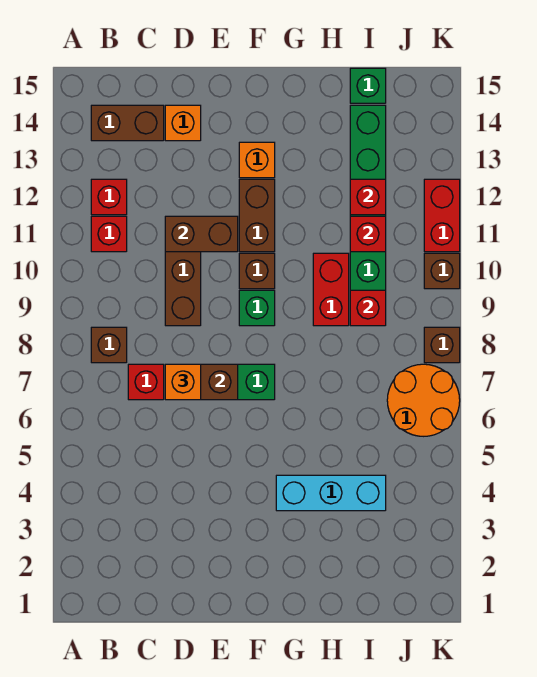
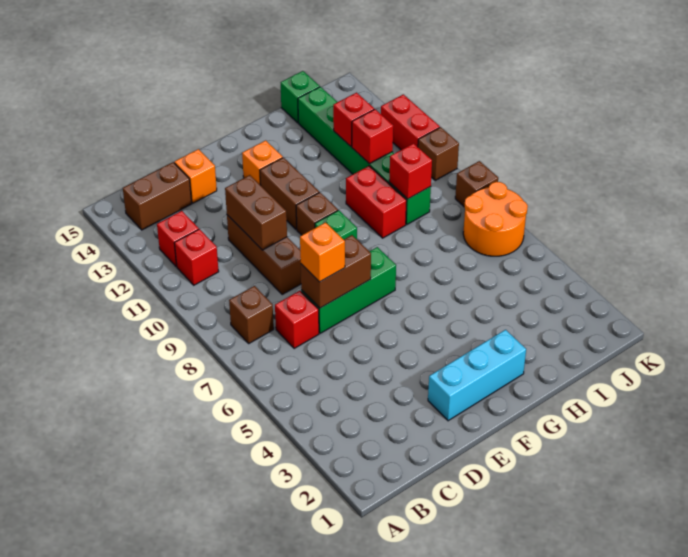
brown 1x2 brick [165,216,238,252] -> brown 1x2 brick turned to [225,175,287,250]
cyan 1x3 brick [276,475,386,511] -> cyan 1x3 brick moved to [428,330,526,421]

